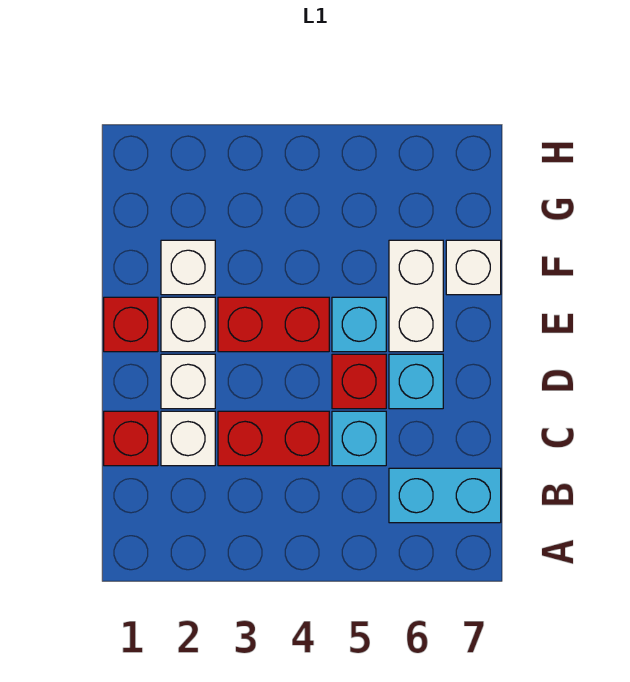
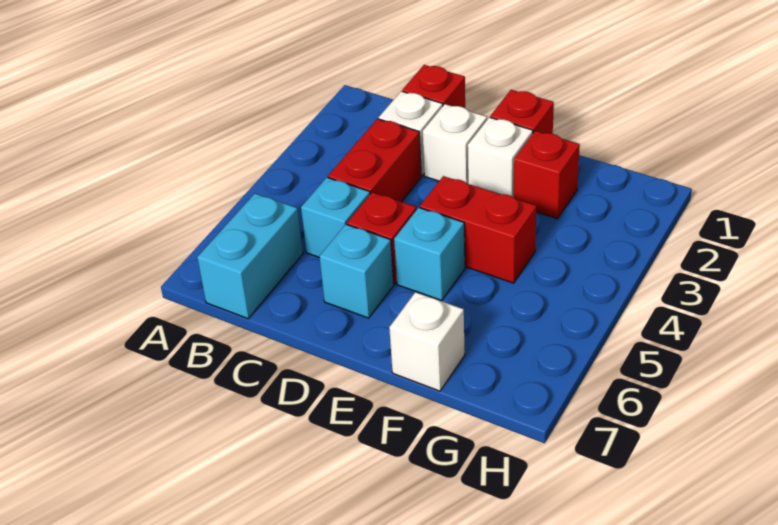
red 1x2 brick [218,297,329,352] -> red 1x2 brick turned to [420,176,536,283]
white 1x2 brick [389,240,443,352] -> none
white 1x1 brick [161,240,215,295] -> red 1x1 brick [514,131,580,219]

